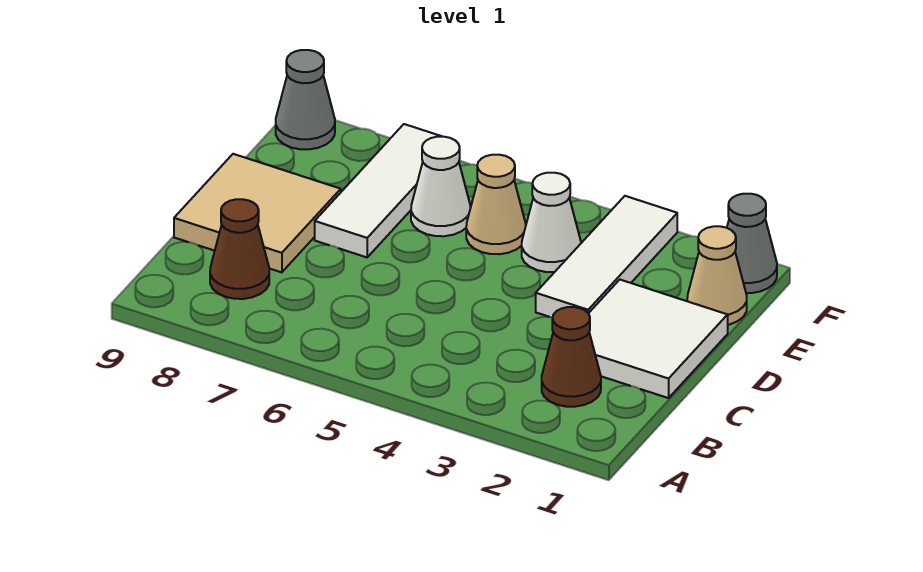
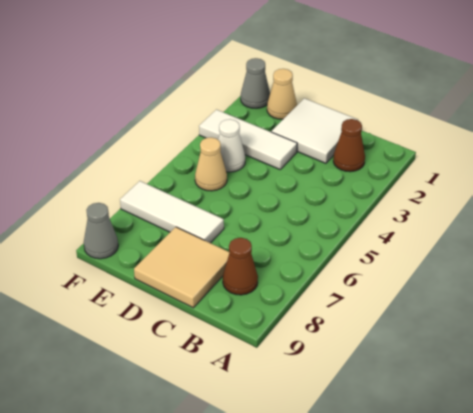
white 1x1 cone [411,137,471,236] -> none

